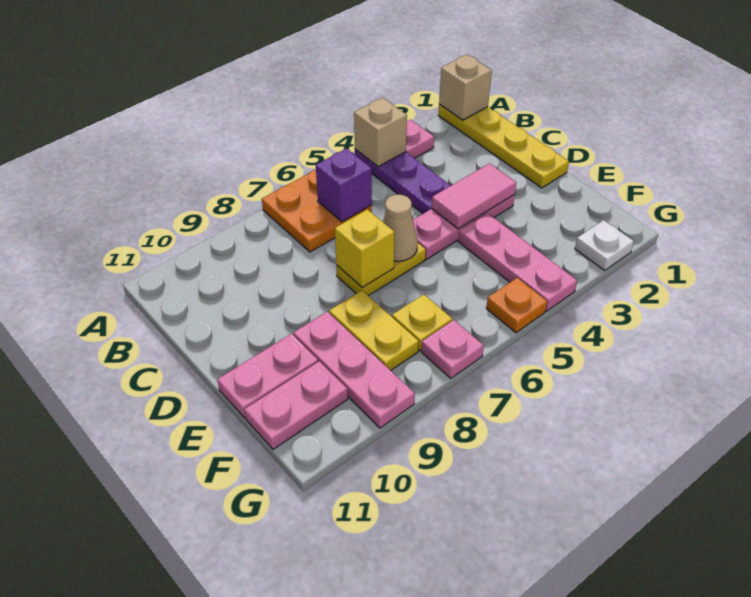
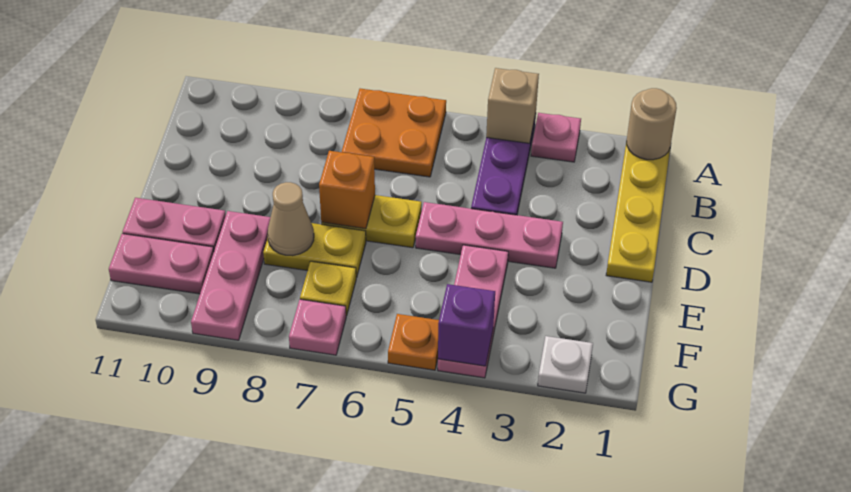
tan 1x1 brick [439,55,492,120] -> tan 1x1 round brick [627,88,677,160]
purple 1x1 brick [316,149,372,222] -> purple 1x1 brick moved to [438,284,495,366]
pink 1x2 tile [432,163,516,229] -> none
tan 1x1 cone [383,194,418,261] -> tan 1x1 cone moved to [268,182,314,256]
yellow 1x1 brick [335,209,395,288] -> orange 1x1 brick [319,151,375,229]
yellow 1x2 plate [329,290,419,370] -> yellow 1x2 plate turned to [263,223,366,277]

